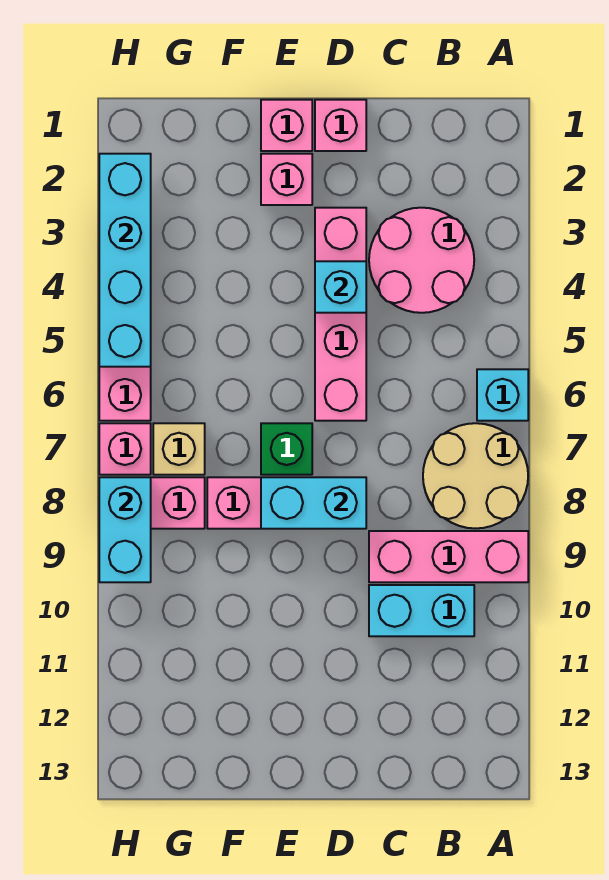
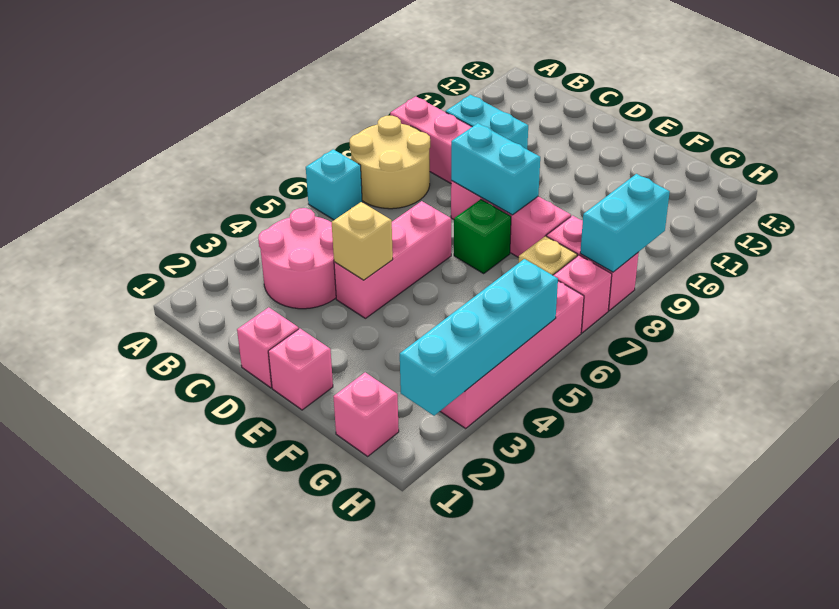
pink 1x4 brick [315,208,366,421] -> pink 1x3 brick [334,201,451,318]
cyan 1x1 brick [315,261,366,313] -> tan 1x1 brick [332,202,393,280]
pink 1x1 brick [261,154,312,205] -> pink 1x1 brick moved to [333,372,399,456]

